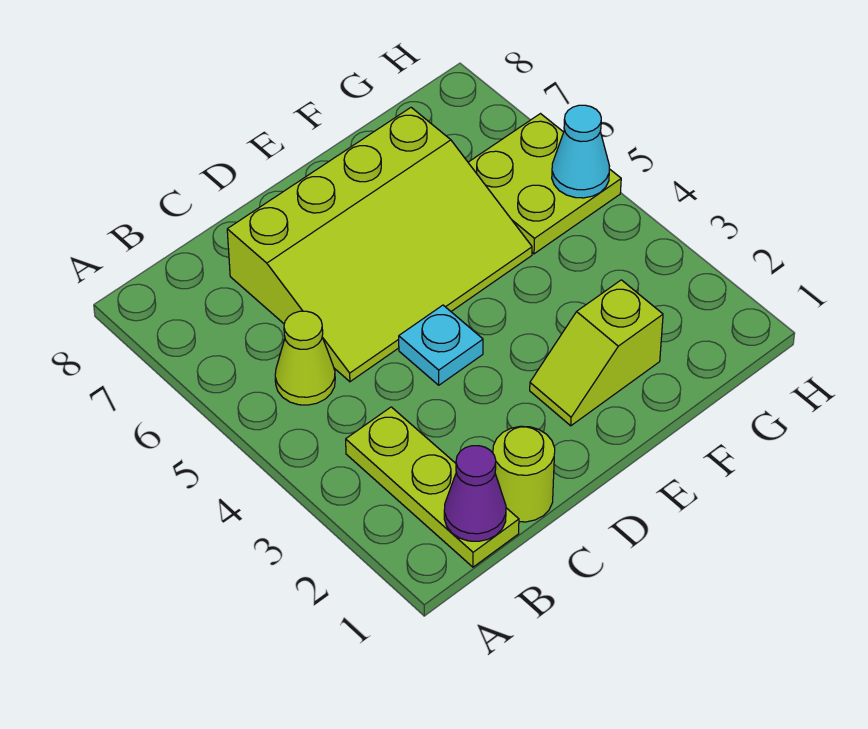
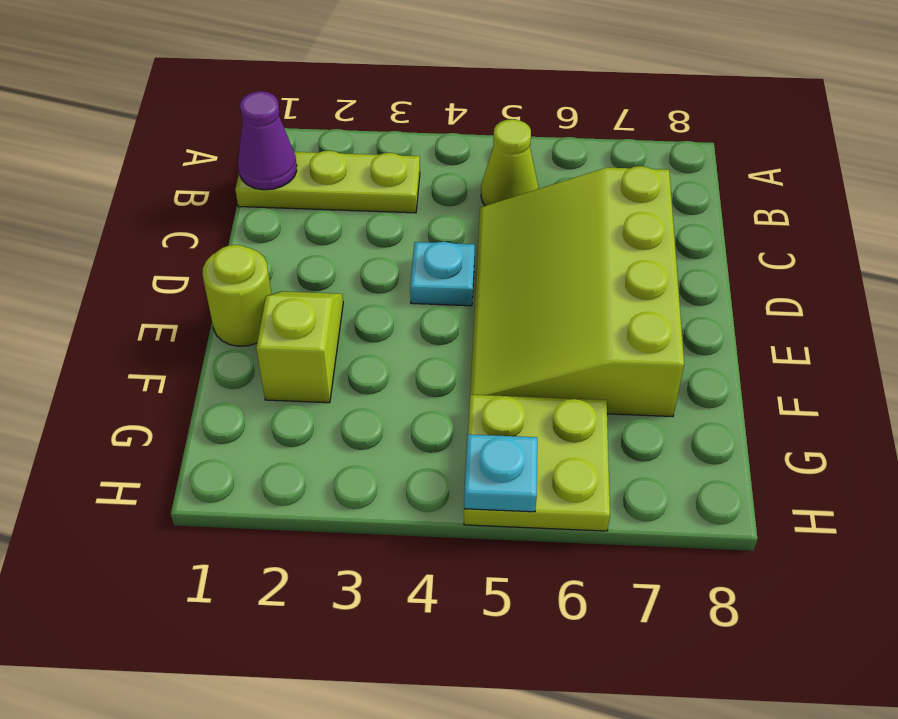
lime 1x1 round brick [493,426,555,522] -> lime 1x1 round brick moved to [203,245,272,346]
cyan 1x1 cone [552,105,610,198] -> cyan 1x1 plate [464,434,537,512]

